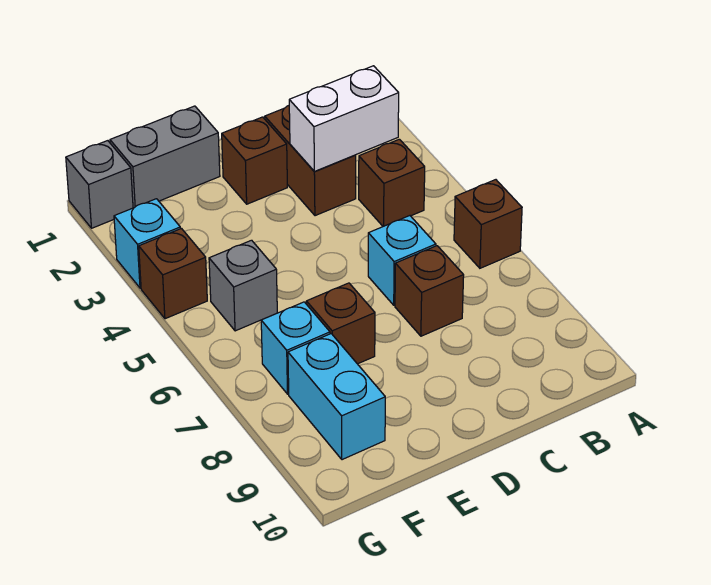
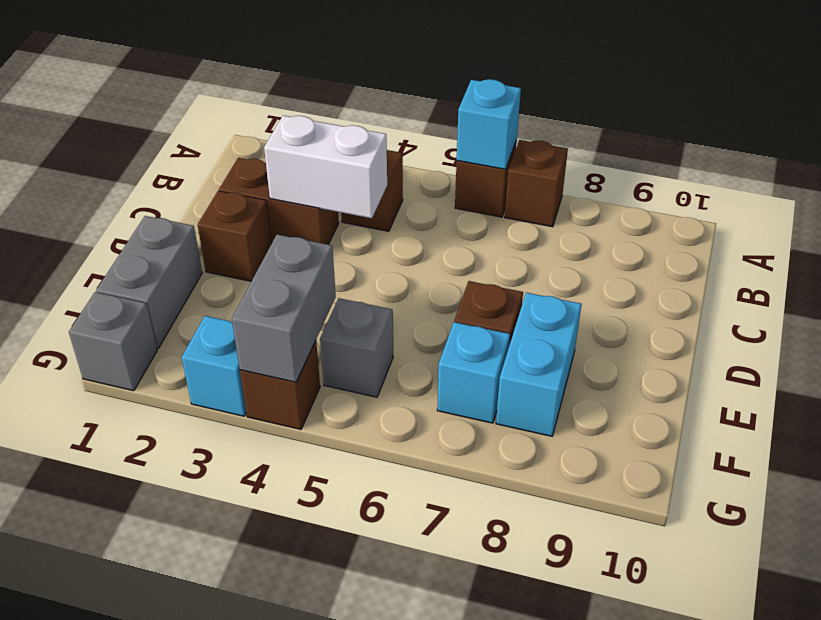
white 1x2 brick [289,66,399,171] -> white 1x2 brick turned to [264,115,387,218]
cyan 1x1 brick [368,216,436,305] -> cyan 1x1 brick moved to [457,79,521,169]
brown 1x1 brick [395,246,464,336] -> brown 1x1 brick moved to [505,140,568,227]
none -> grey 1x2 brick [232,234,336,382]
cyan 1x2 brick [288,334,385,460] -> cyan 1x2 brick turned to [496,293,582,436]

